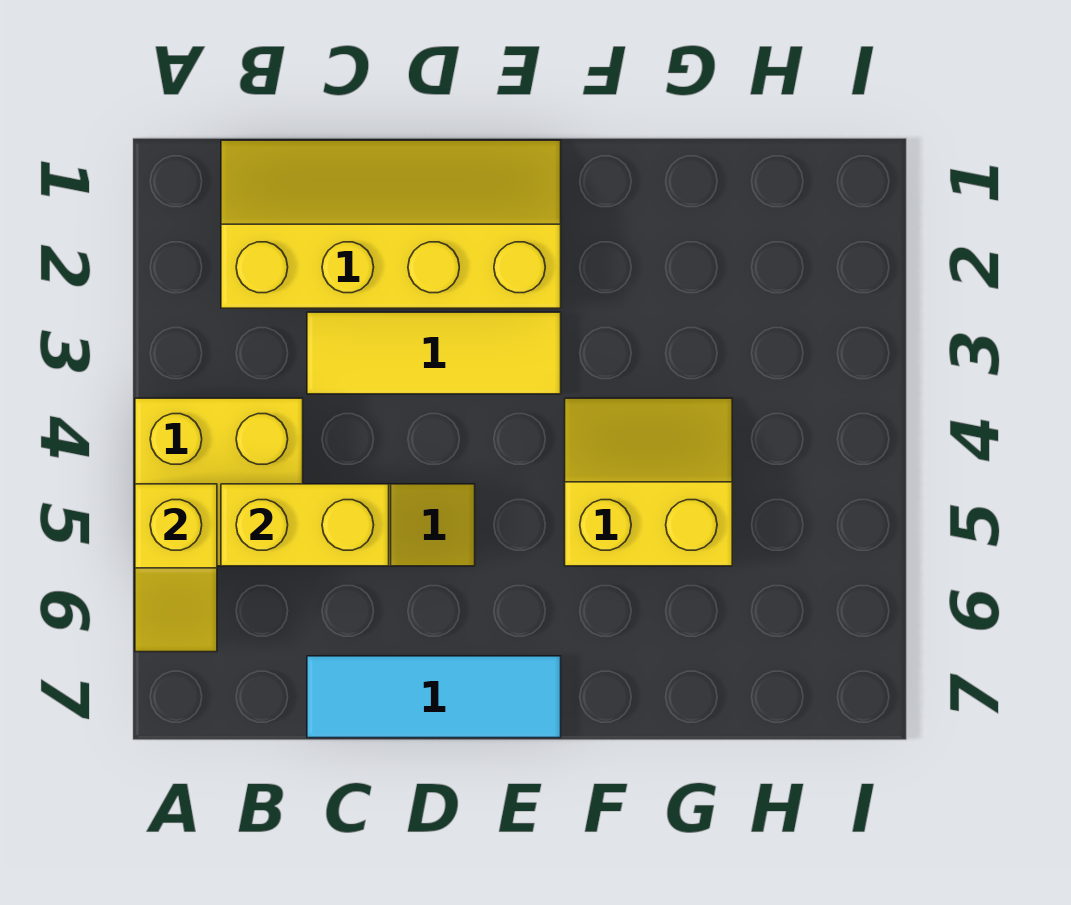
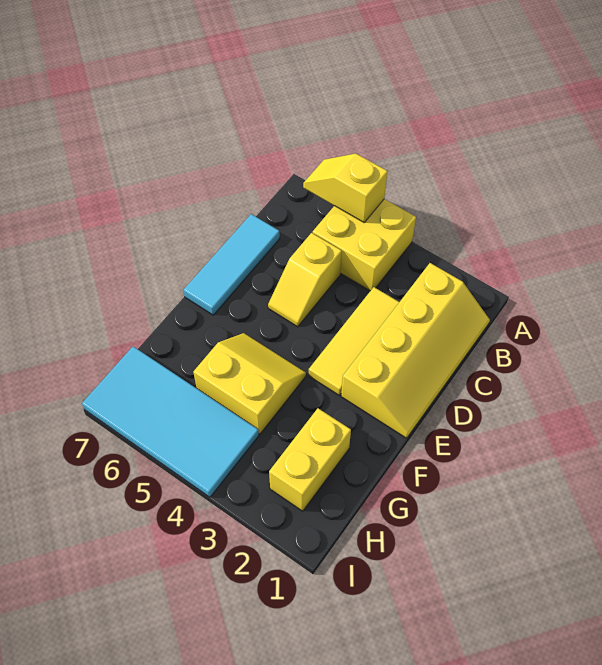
yellow 1x2 brick [221,484,389,566] -> yellow 1x2 brick moved to [269,408,351,511]
yellow 2x2 slope [565,398,732,566] -> yellow 2x2 slope turned to [193,333,306,434]
none -> cyan 2x4 tile [82,347,259,497]

